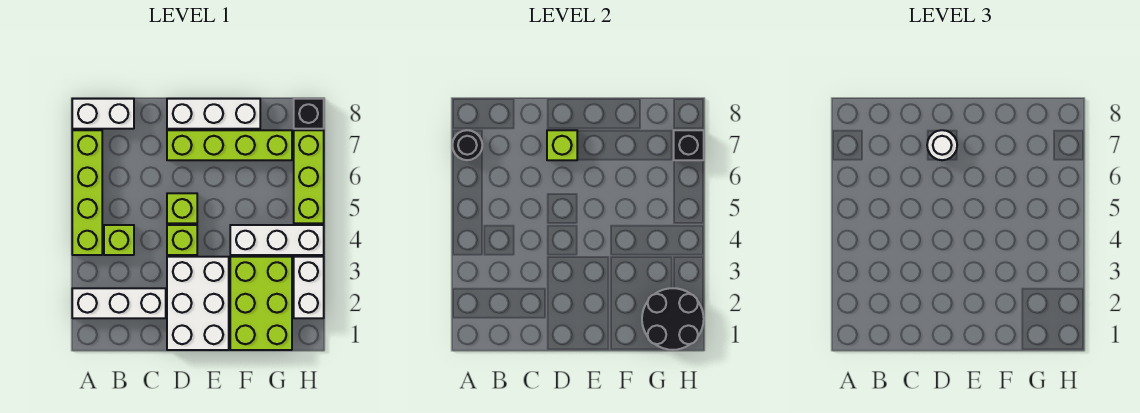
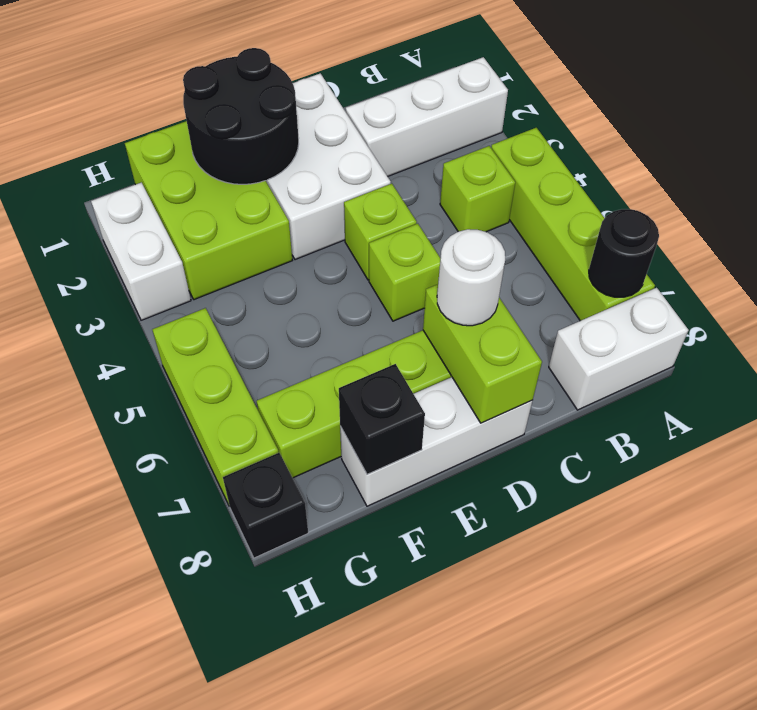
lime 1x1 brick [547,130,577,160] -> lime 1x2 brick [423,284,542,423]
white 1x3 brick [230,225,324,255] -> none
black 2x2 round brick [642,288,704,350] -> black 2x2 round brick moved to [183,48,299,184]
black 1x1 brick [674,130,704,160] -> black 1x1 brick moved to [339,364,425,475]

